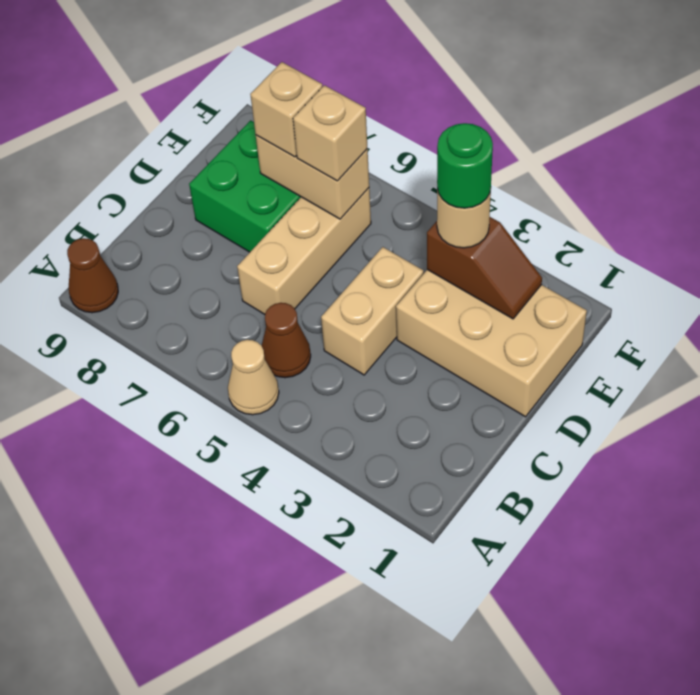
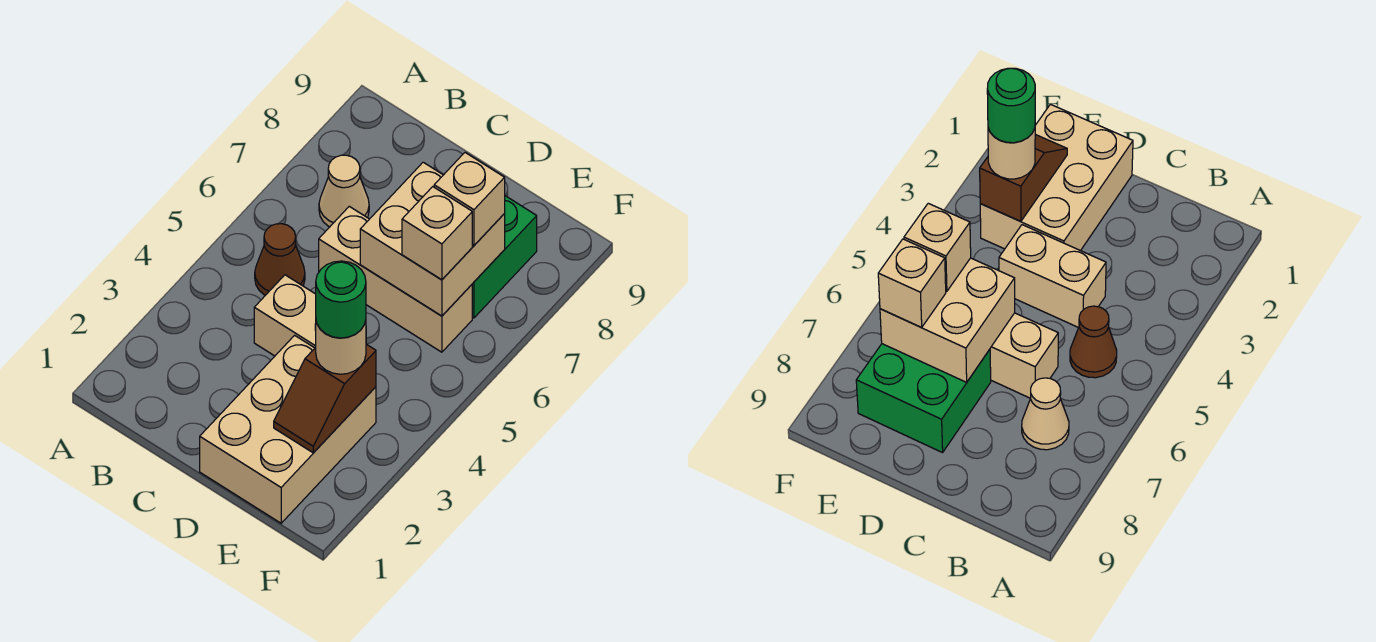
tan 1x1 cone [228,340,279,415] -> tan 1x1 cone moved to [319,155,369,227]
brown 1x1 cone [67,238,118,313] -> none
tan 1x2 brick [256,135,369,219] -> tan 2x2 brick [360,162,505,316]

